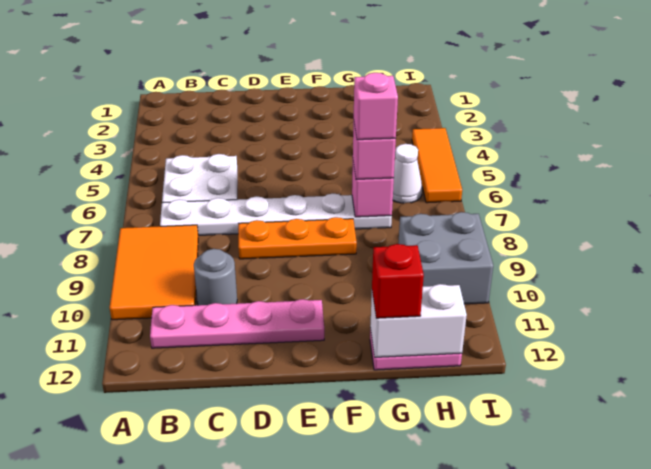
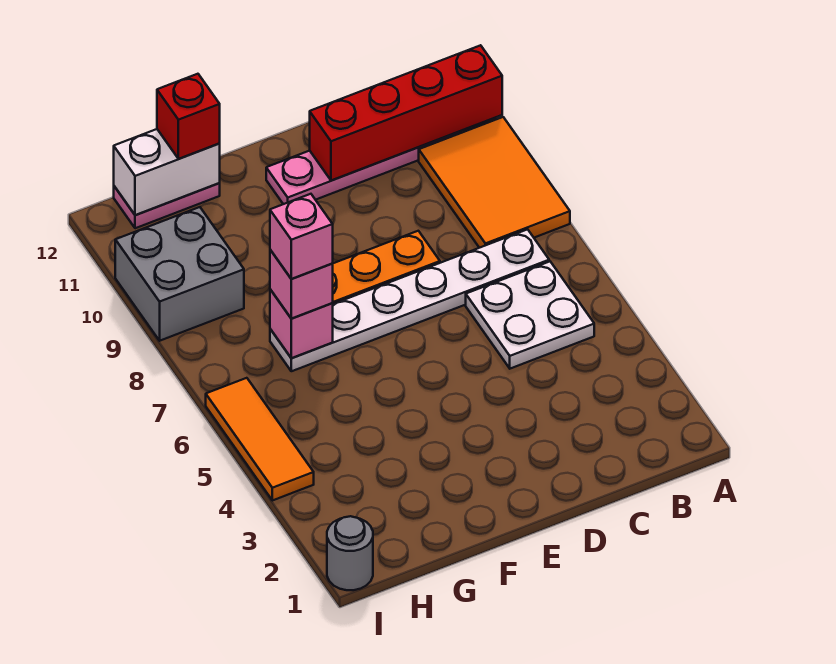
none -> red 1x4 brick [310,45,502,180]
grey 1x1 round brick [194,249,237,305] -> grey 1x1 round brick moved to [327,516,373,590]
white 1x1 cone [393,144,422,203] -> none

